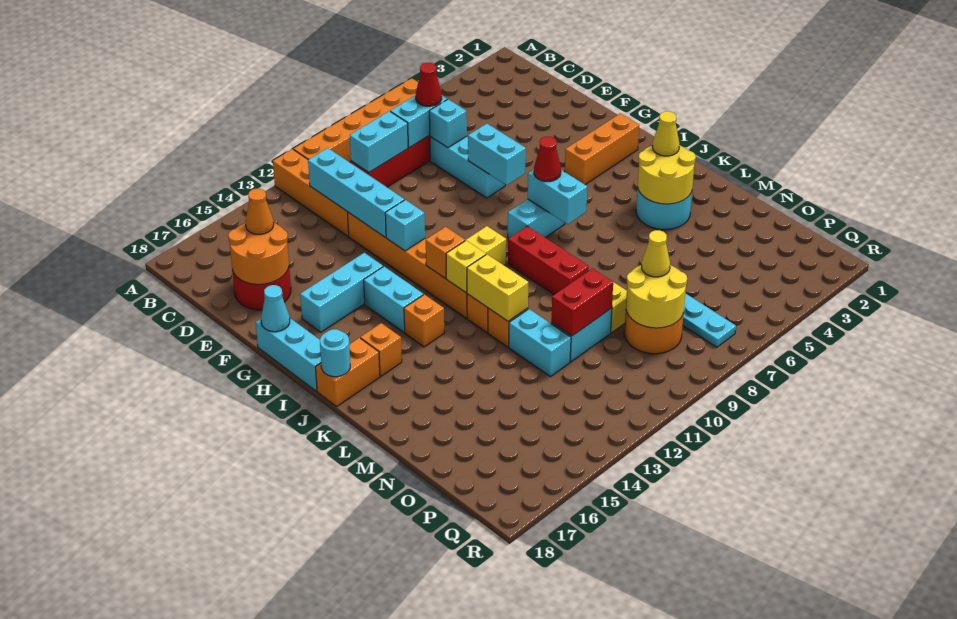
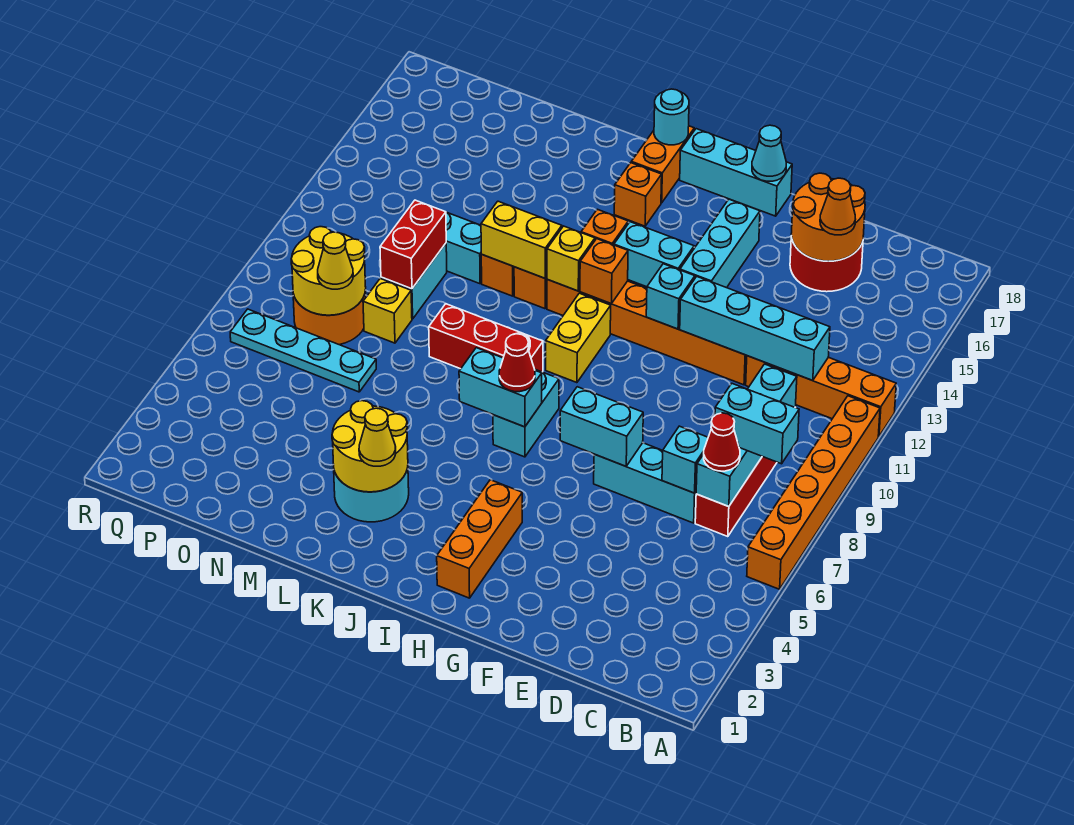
none -> cyan 1x2 brick [715,384,799,464]

